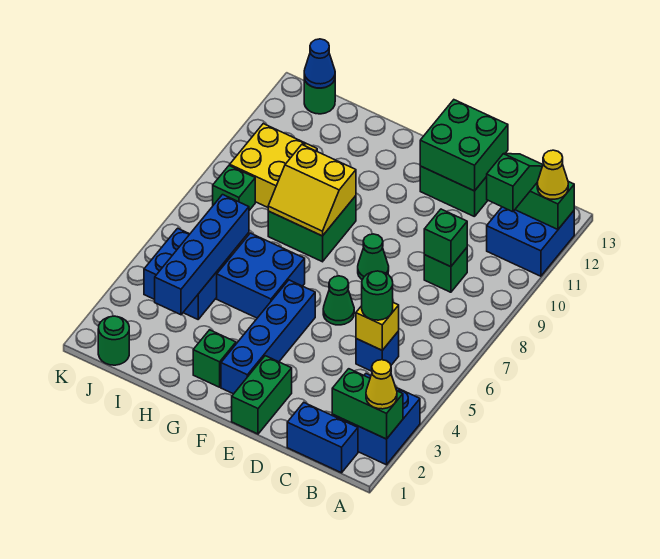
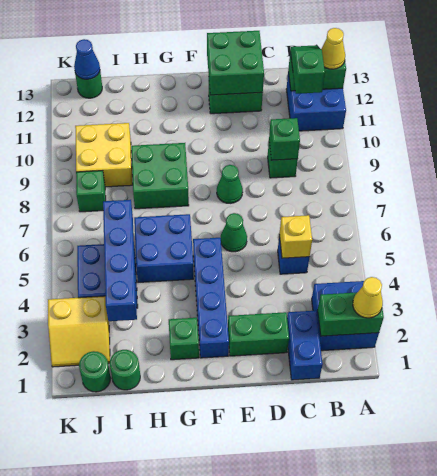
blue 1x2 brick [287,403,358,473] -> blue 1x2 brick turned to [287,311,323,380]
green 1x1 round brick [362,271,393,320] -> green 1x1 round brick moved to [110,350,140,390]
green 1x2 brick [232,356,292,434] -> green 1x2 brick turned to [228,312,289,356]
yellow 2x2 slope [268,145,356,236] -> yellow 2x2 slope moved to [48,296,110,367]

